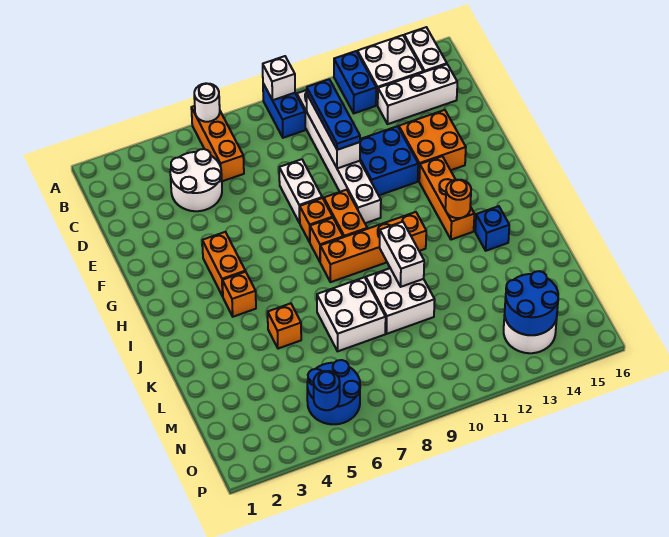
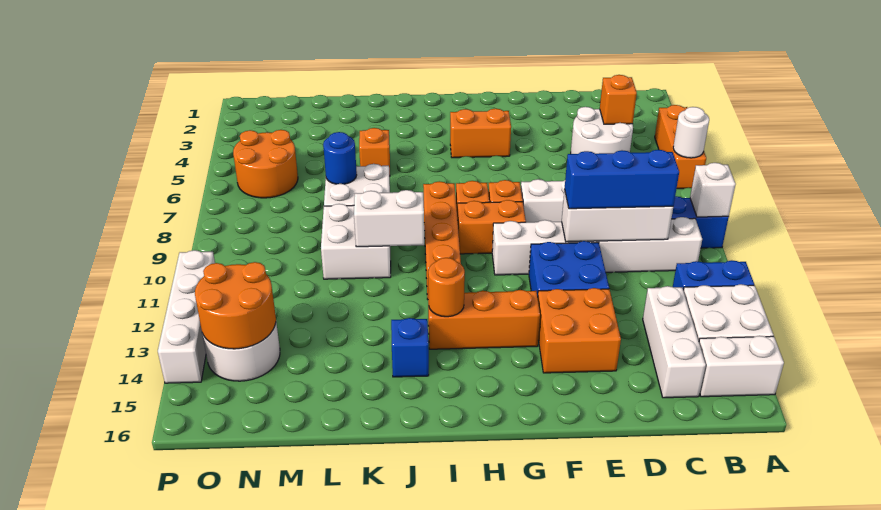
orange 1x3 brick [191,106,244,181] -> orange 1x3 brick turned to [655,105,706,189]
blue 1x3 plate [307,80,360,150] -> blue 1x3 brick [565,150,679,209]
orange 1x1 brick [222,272,256,317] -> orange 1x1 brick moved to [600,75,637,124]
blue 2x2 round brick [307,360,360,424] -> orange 2x2 round brick [233,130,298,198]
blue 2x2 round brick [505,271,558,335] -> orange 2x2 round brick [195,262,276,349]
blue 1x1 round brick [314,371,340,410] -> blue 1x1 round brick moved to [323,132,357,184]
none -> white 1x4 brick [158,250,215,383]

